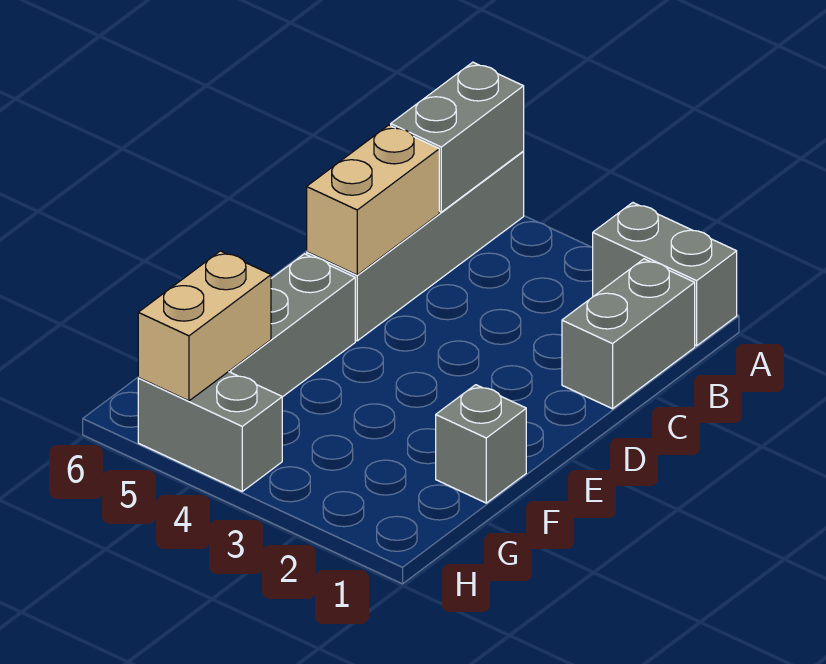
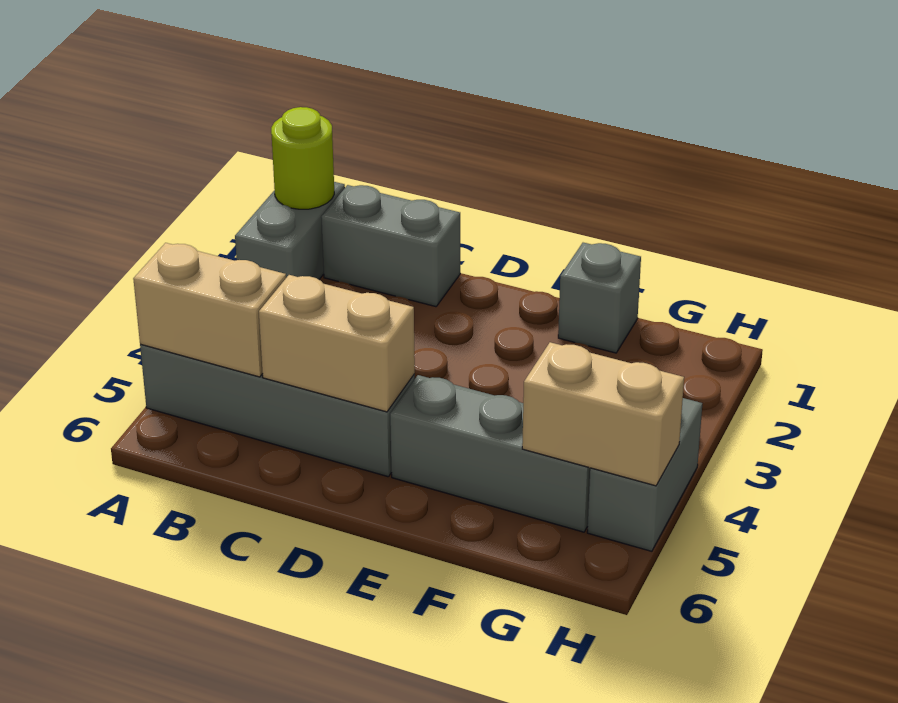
none -> lime 1x1 round brick [271,107,334,209]
grey 1x2 brick [391,62,524,212] -> tan 1x2 brick [133,243,286,377]

